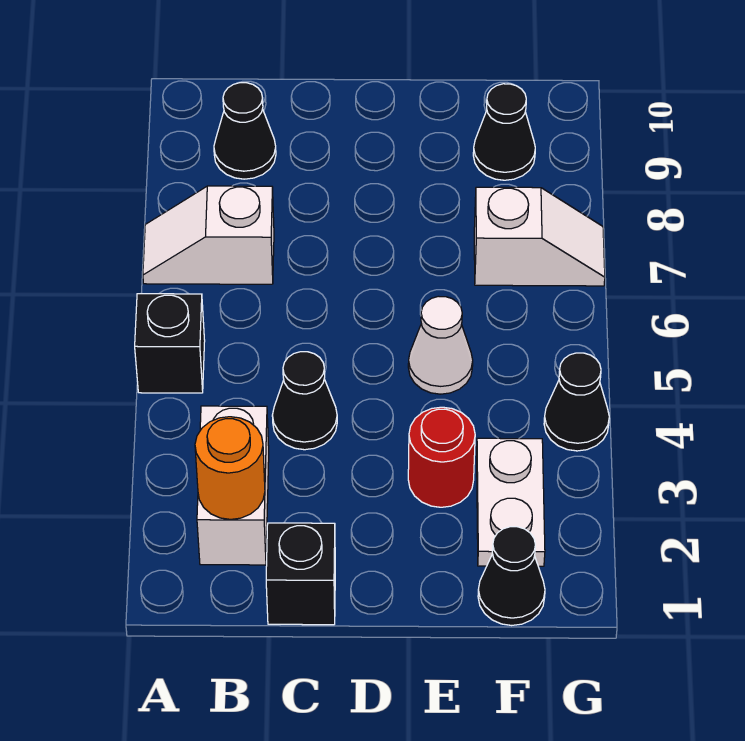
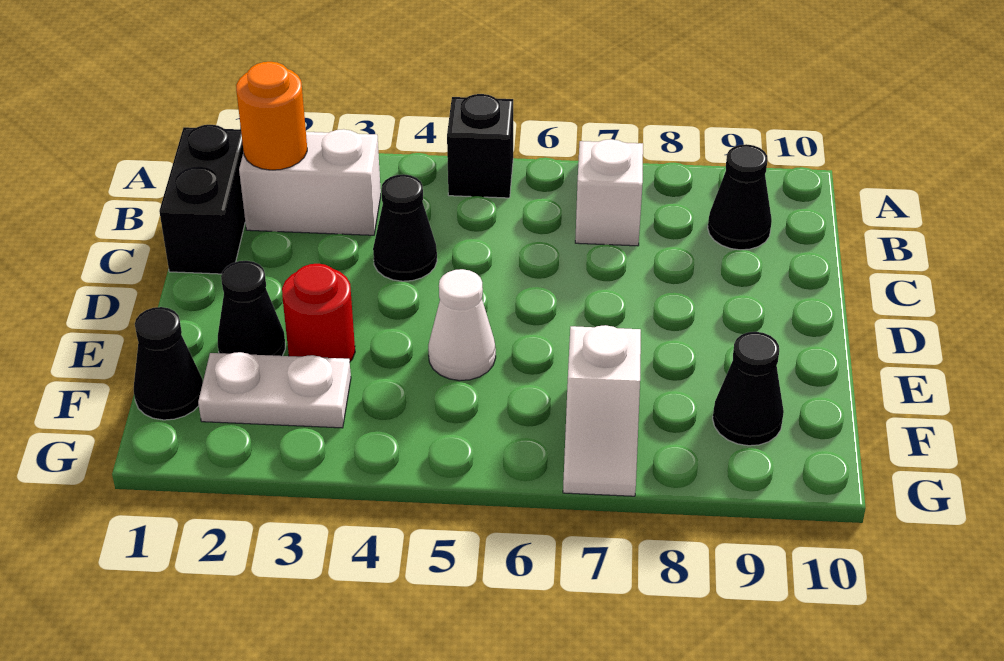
black 1x1 brick [266,523,335,625] -> black 1x2 brick [159,125,245,274]
black 1x1 cone [544,353,609,451] -> black 1x1 cone moved to [218,261,285,356]

